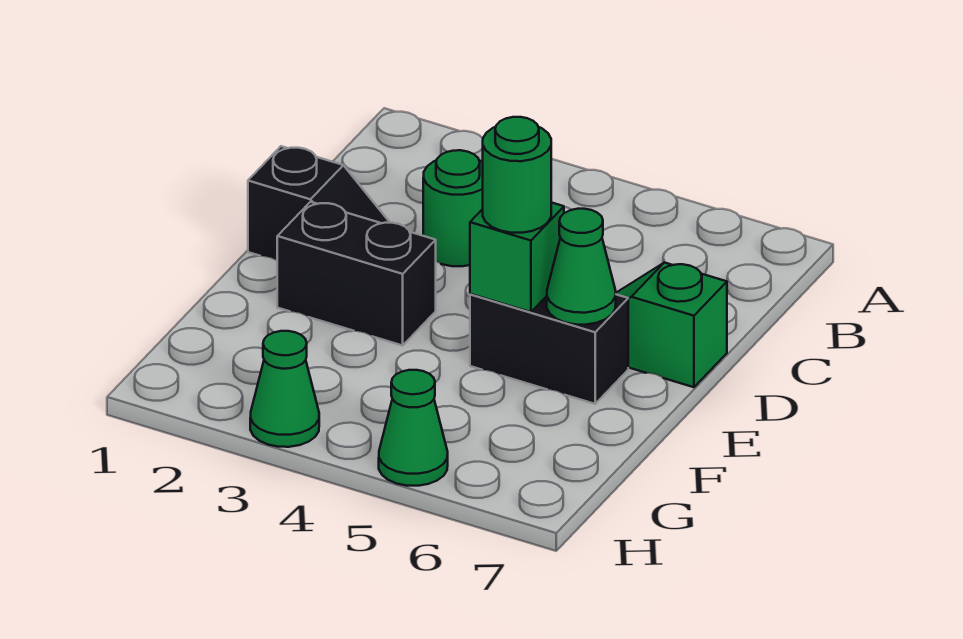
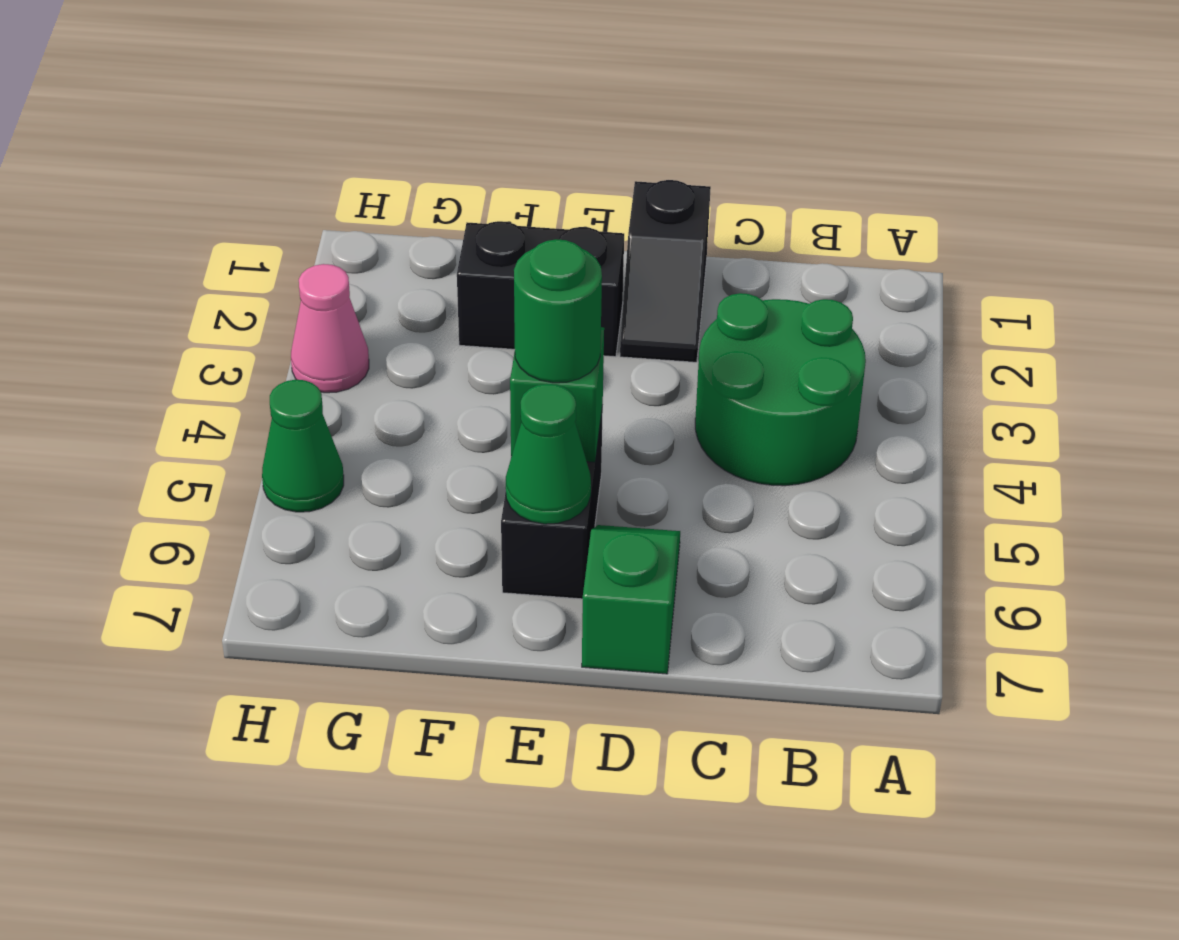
green 1x1 round brick [423,150,483,266] -> green 2x2 round brick [695,293,866,486]
black 1x2 brick [277,202,436,345] -> black 1x2 brick turned to [457,221,624,357]
green 1x1 cone [250,331,319,447] -> pink 1x1 cone [291,264,369,393]

